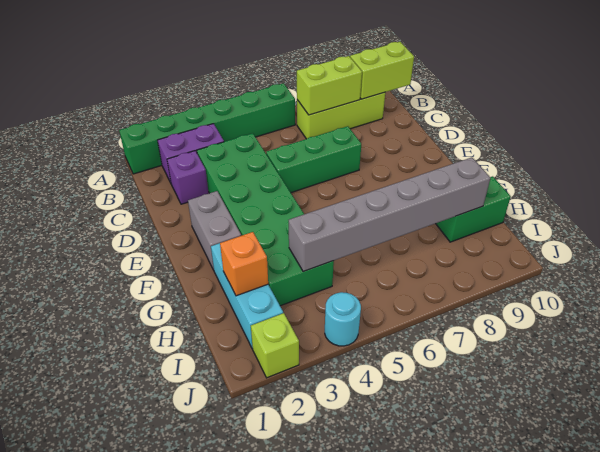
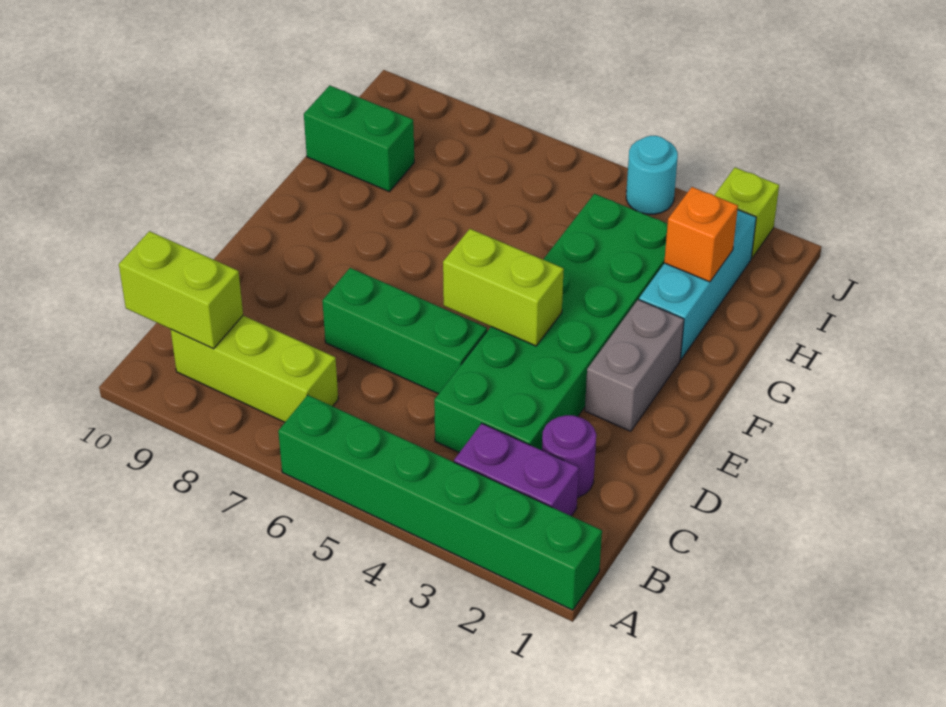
lime 1x2 brick [297,56,362,115] -> lime 1x2 brick moved to [443,229,564,346]
purple 1x1 brick [167,151,209,204] -> purple 1x1 round brick [542,415,596,498]
grey 1x6 brick [289,157,490,272] -> none

